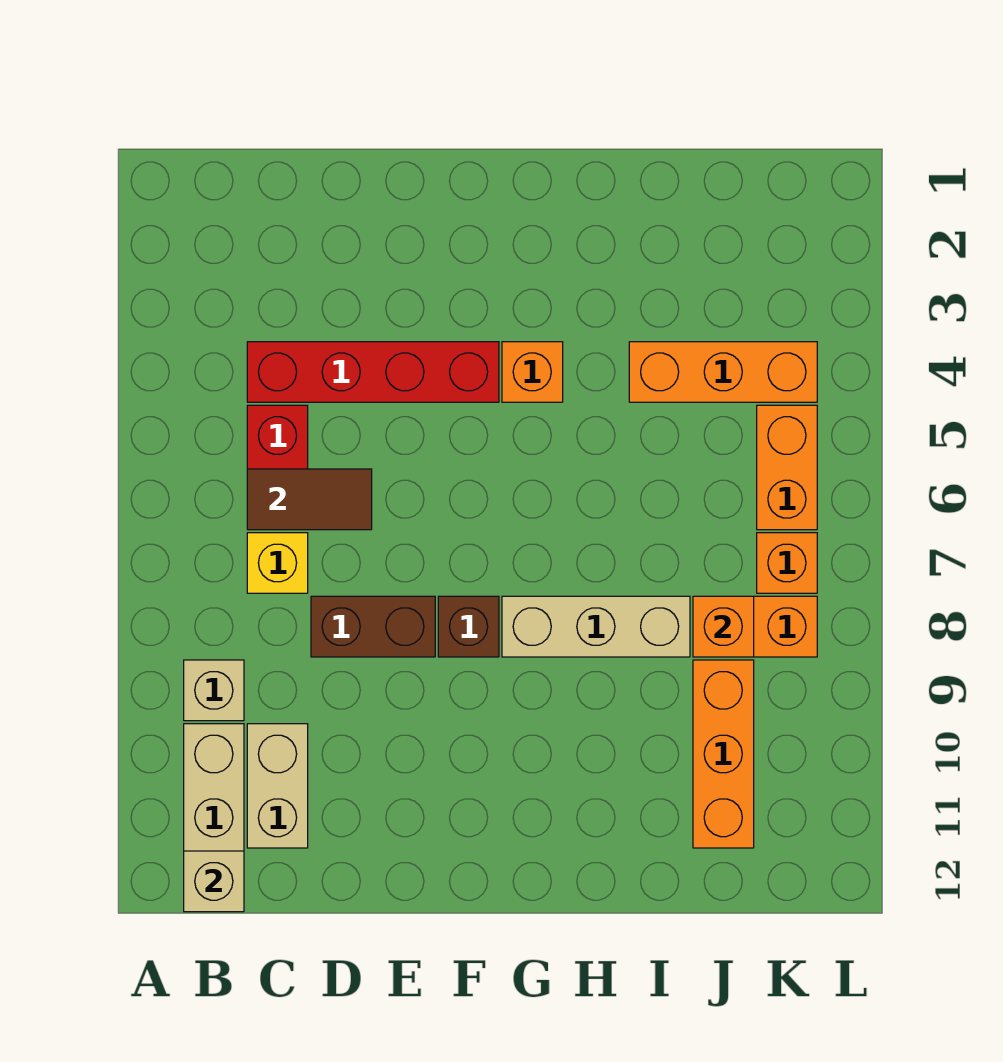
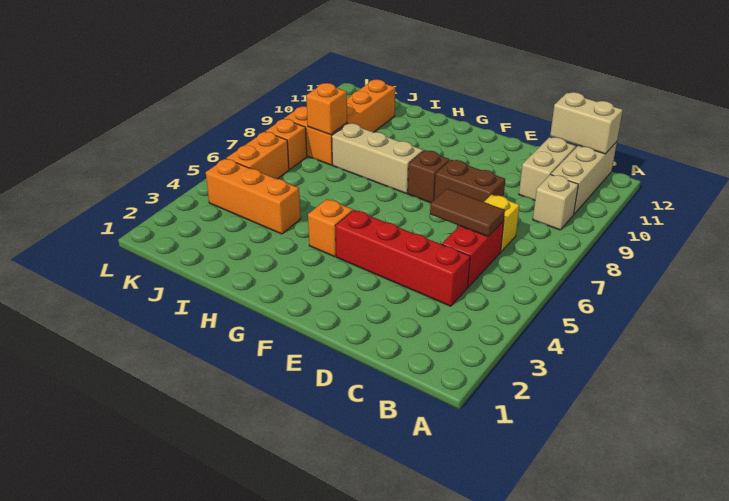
tan 1x1 brick [184,851,244,912] -> tan 1x2 brick [550,92,623,154]

